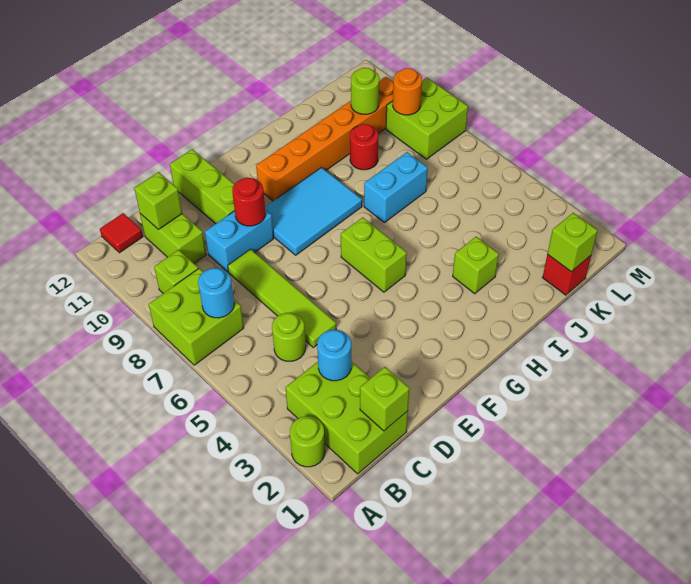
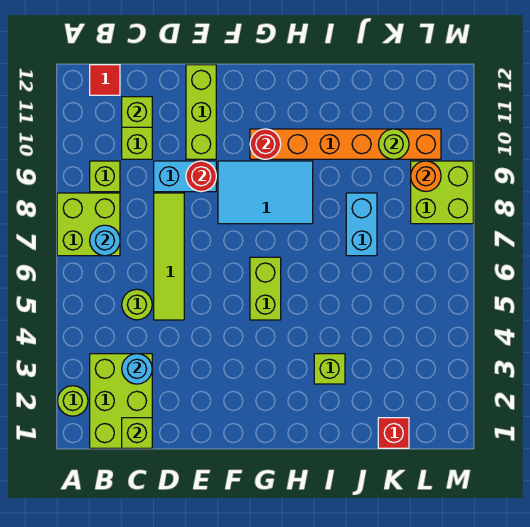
cyan 1x2 brick [364,152,428,223] -> cyan 1x2 brick turned to [346,193,377,256]
red 1x1 round brick [350,124,378,170] -> red 1x1 round brick moved to [250,129,281,159]
lime 1x1 brick [548,213,598,272] -> none

